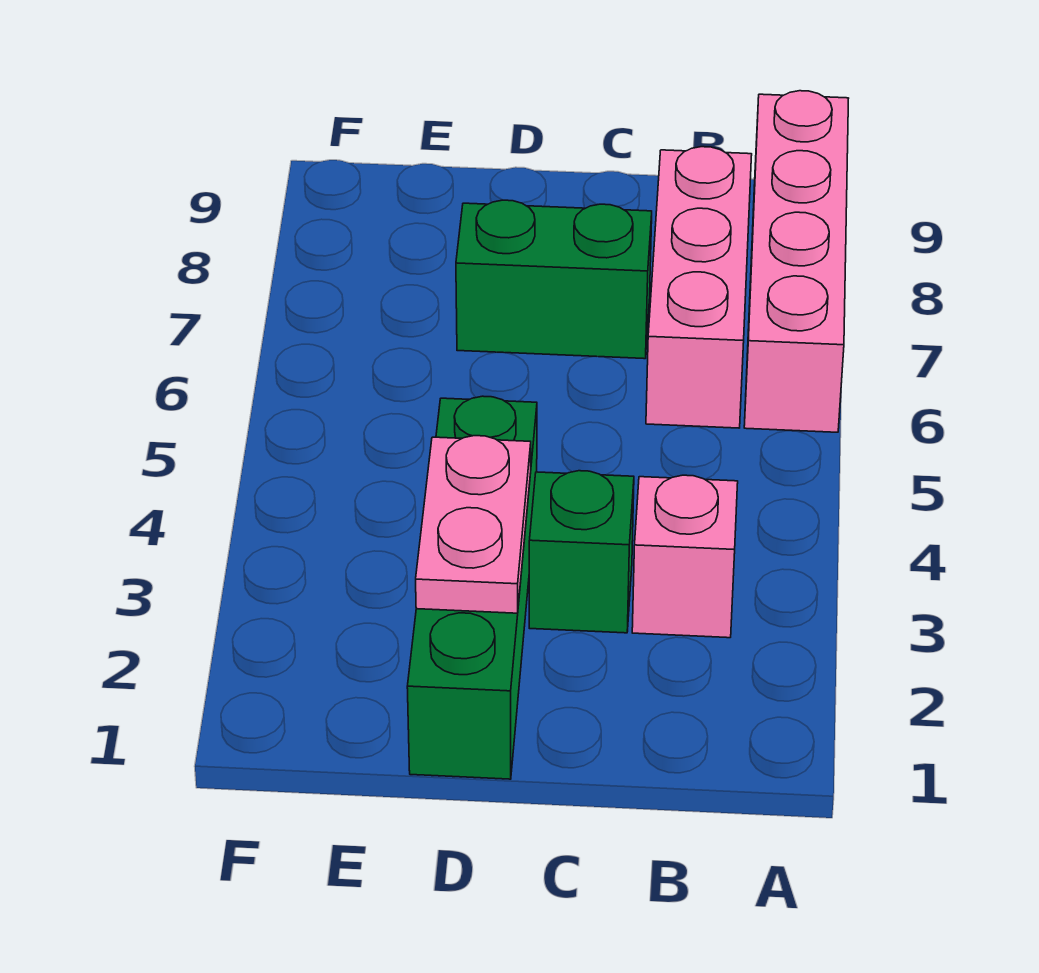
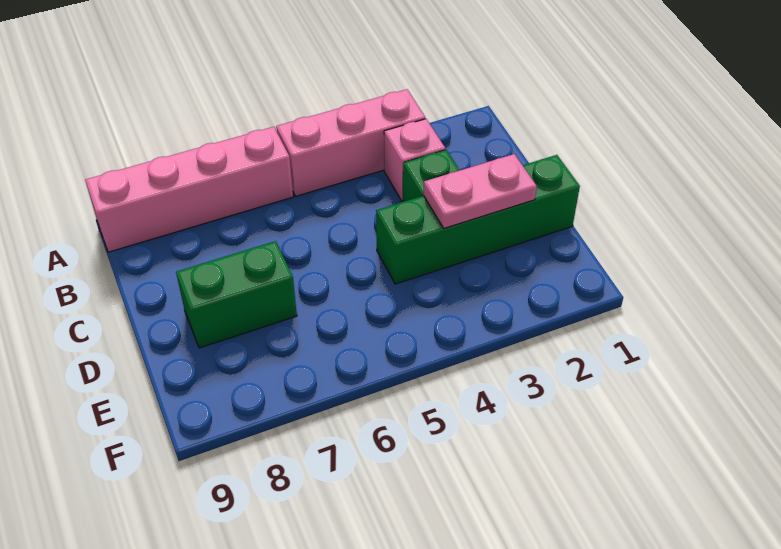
pink 1x3 brick [646,147,752,428] -> pink 1x3 brick moved to [276,89,425,196]
green 1x2 brick [456,200,652,359] -> green 1x2 brick turned to [176,241,297,348]

